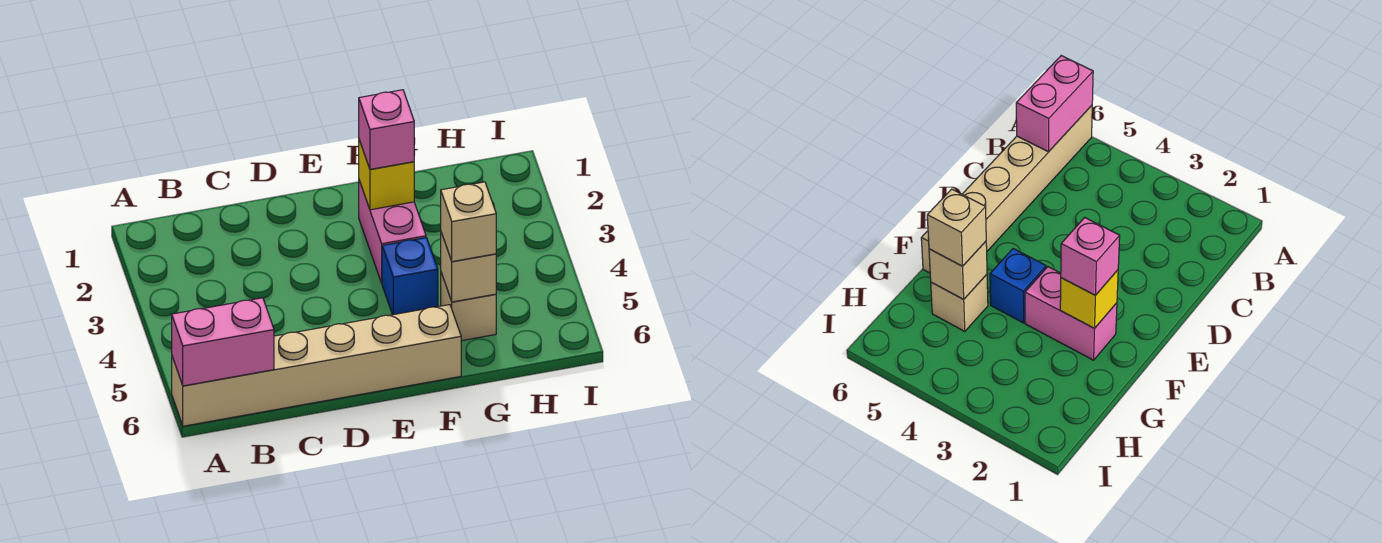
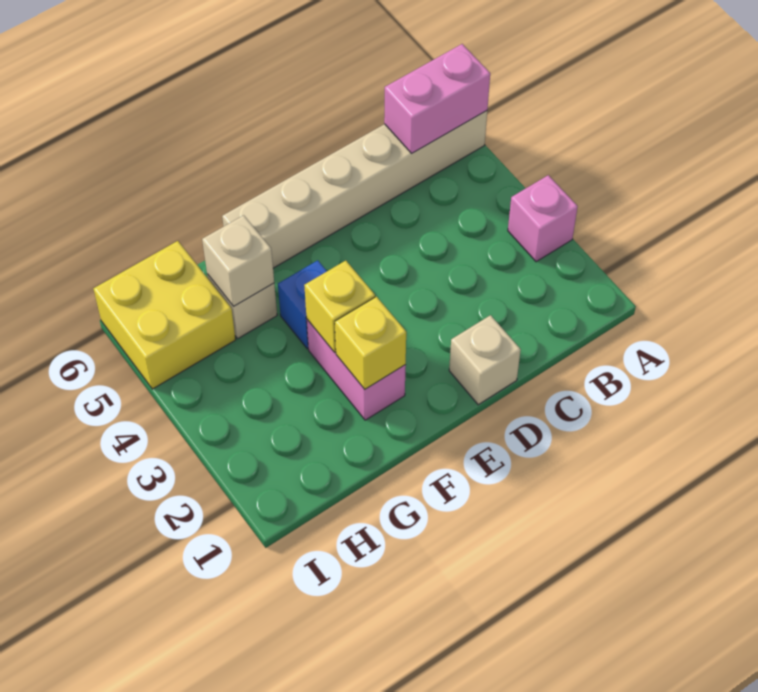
pink 1x1 brick [359,90,414,169] -> pink 1x1 brick moved to [508,175,578,262]
none -> yellow 1x1 brick [304,261,375,353]
tan 1x1 brick [441,182,496,262] -> tan 1x1 brick moved to [449,315,521,405]
none -> yellow 2x2 brick [93,241,236,389]

